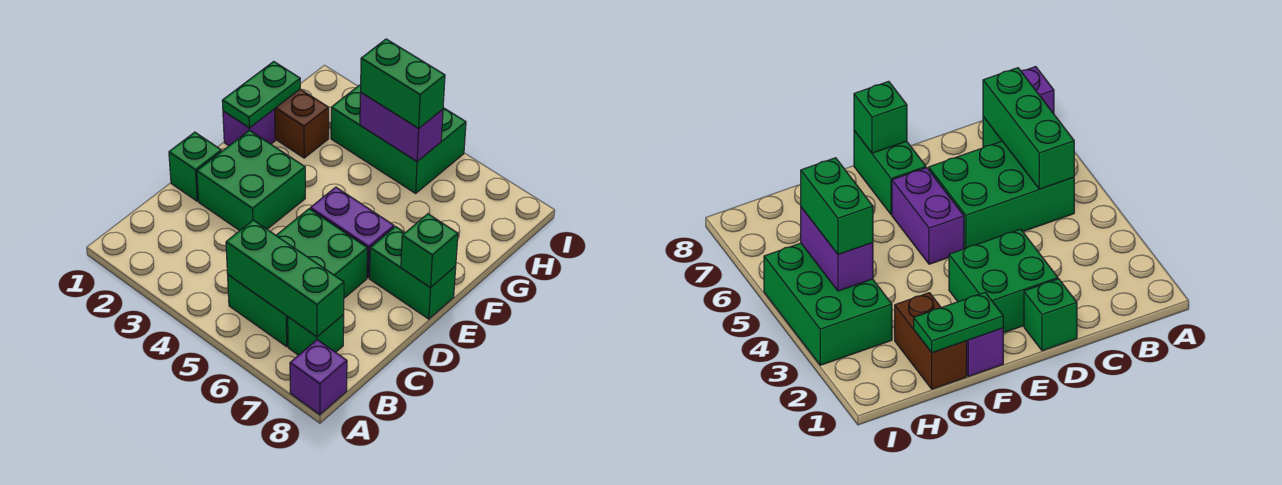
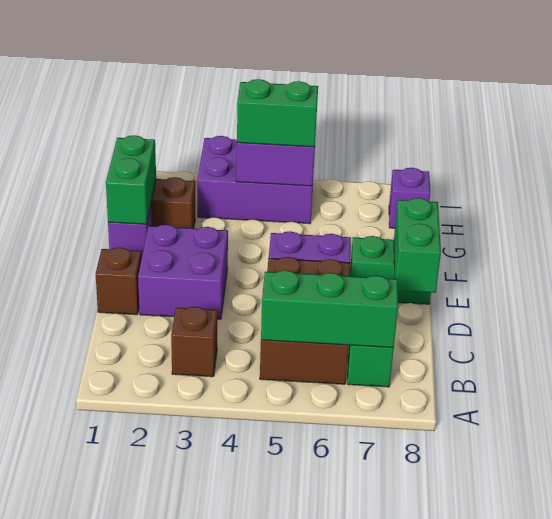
purple 1x1 brick [290,340,347,415] -> purple 1x1 brick moved to [389,168,430,228]
none -> brown 1x1 brick [171,307,218,377]
green 2x3 brick [228,209,367,347] -> brown 2x3 brick [260,257,350,384]
green 1x1 brick [169,132,221,201] -> brown 1x1 brick [96,248,142,315]
green 2x2 brick [197,130,305,231] -> purple 2x2 brick [138,225,228,319]
green 1x1 brick [401,214,458,288] -> green 1x2 brick [394,198,441,293]
green 1x2 plate [222,62,300,128] -> green 1x2 brick [106,135,156,224]
green 2x3 brick [331,84,466,193] -> purple 2x3 brick [197,136,313,224]

